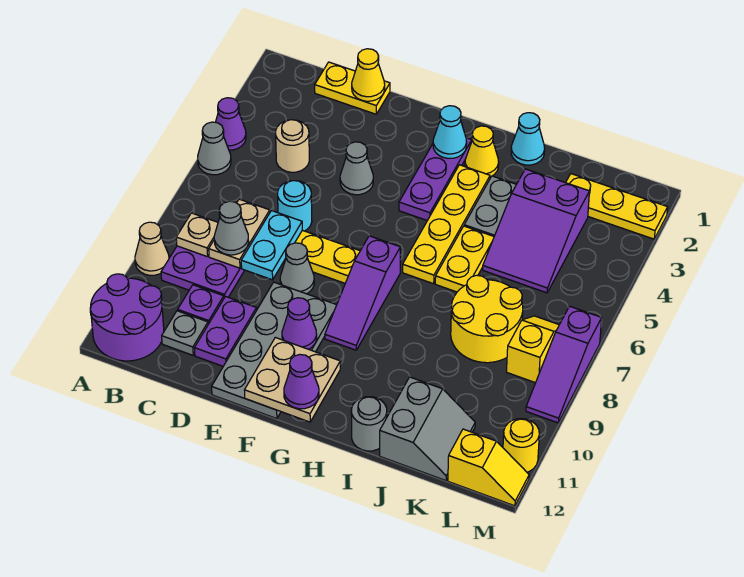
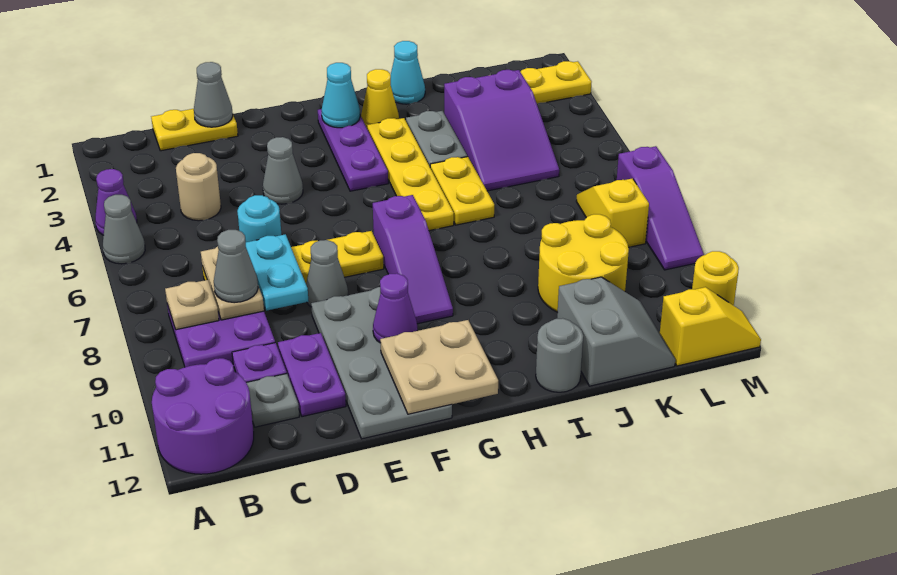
tan 1x1 cone [135,222,169,275] -> none
yellow 1x1 cone [352,49,385,101] -> grey 1x1 cone [194,62,233,127]
purple 1x1 cone [284,355,319,409] -> none
yellow 2x2 round brick [451,275,523,363] -> yellow 2x2 round brick moved to [538,214,629,312]

